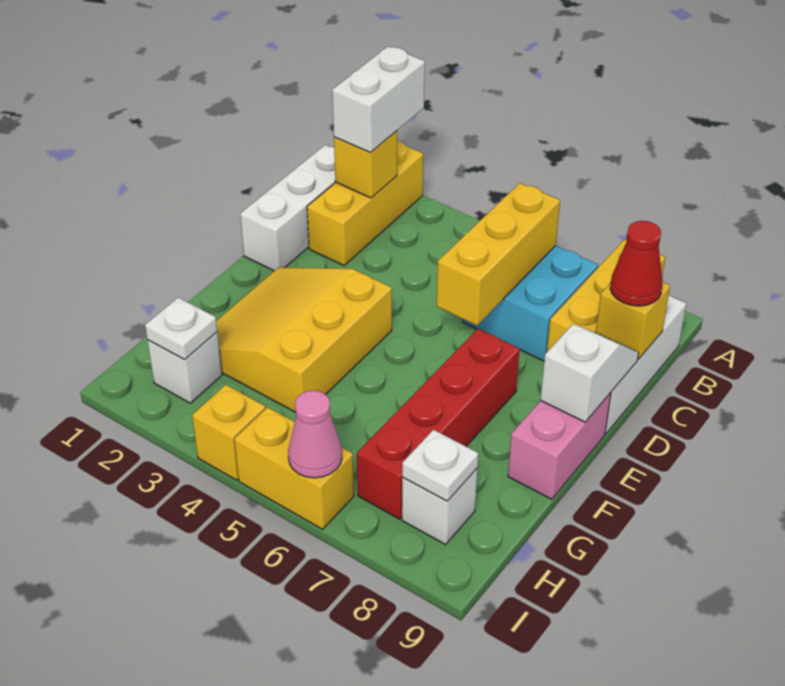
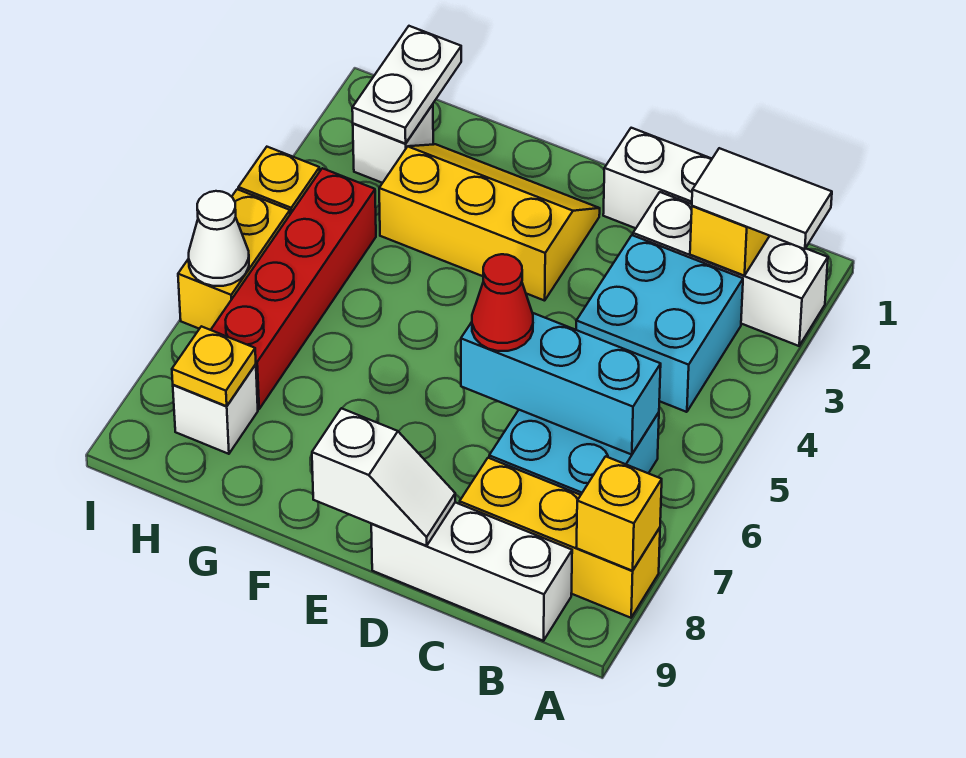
yellow 1x3 brick [307,141,423,266] -> white 1x3 brick [633,192,828,346]
white 1x2 brick [332,47,425,153] -> white 1x2 tile [692,148,832,249]
none -> cyan 2x2 brick [576,235,743,412]
yellow 1x3 brick [437,183,560,325] -> cyan 1x3 brick [461,313,661,454]
yellow 1x1 brick [596,282,670,359] -> yellow 1x1 brick moved to [576,456,662,571]
red 1x1 cone [610,221,662,306] -> red 1x1 cone moved to [472,254,533,351]
yellow 3x3 slope [216,267,392,412] -> yellow 2x3 slope [379,144,600,301]
red 1x4 brick [357,329,520,519] -> red 1x4 brick turned to [211,168,376,409]
pink 1x2 brick [508,393,611,499] -> none
white 1x1 plate [145,298,217,359] -> white 1x2 plate [352,26,461,144]
white 1x1 plate [402,430,478,501] -> yellow 1x1 plate [172,326,256,406]
pink 1x1 cone [288,391,342,478] -> white 1x1 cone [189,191,249,286]

